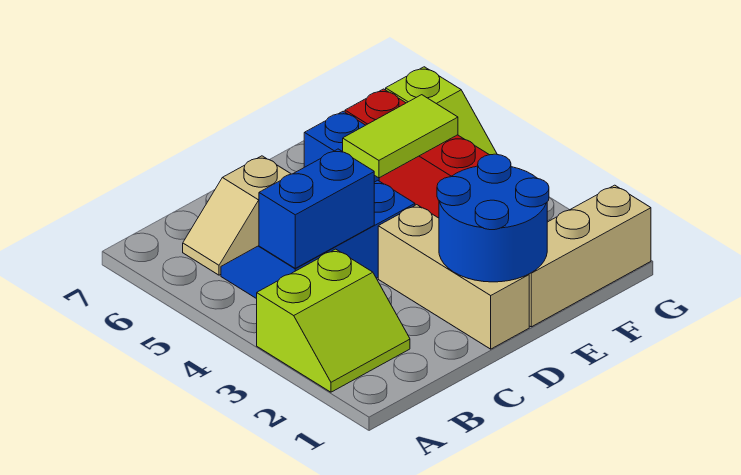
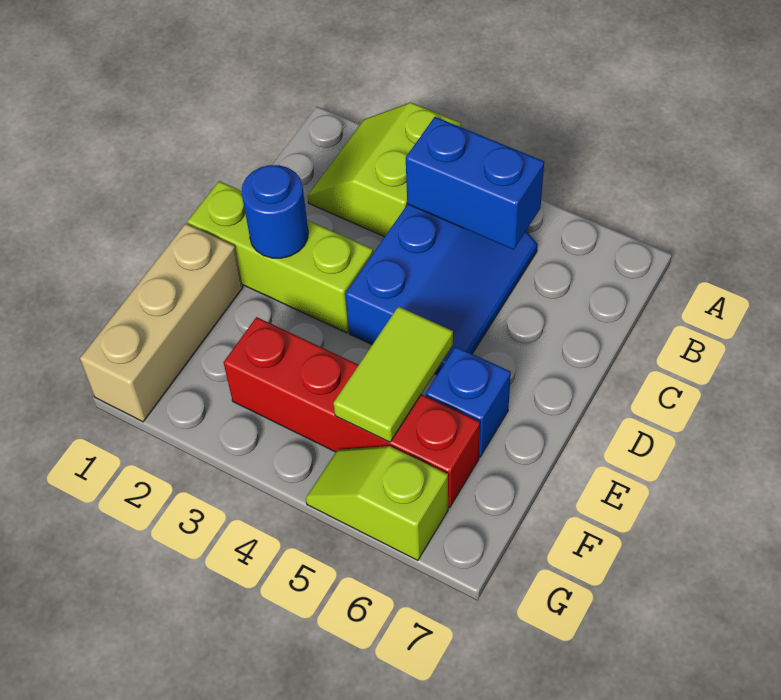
blue 1x2 brick [259,149,374,268] -> blue 1x2 brick turned to [406,117,544,250]
tan 1x2 slope [183,156,291,275] -> none
tan 1x3 brick [378,205,529,349] -> lime 1x3 brick [187,181,373,333]
blue 2x2 round brick [437,154,549,282] -> blue 1x1 round brick [242,165,308,258]

